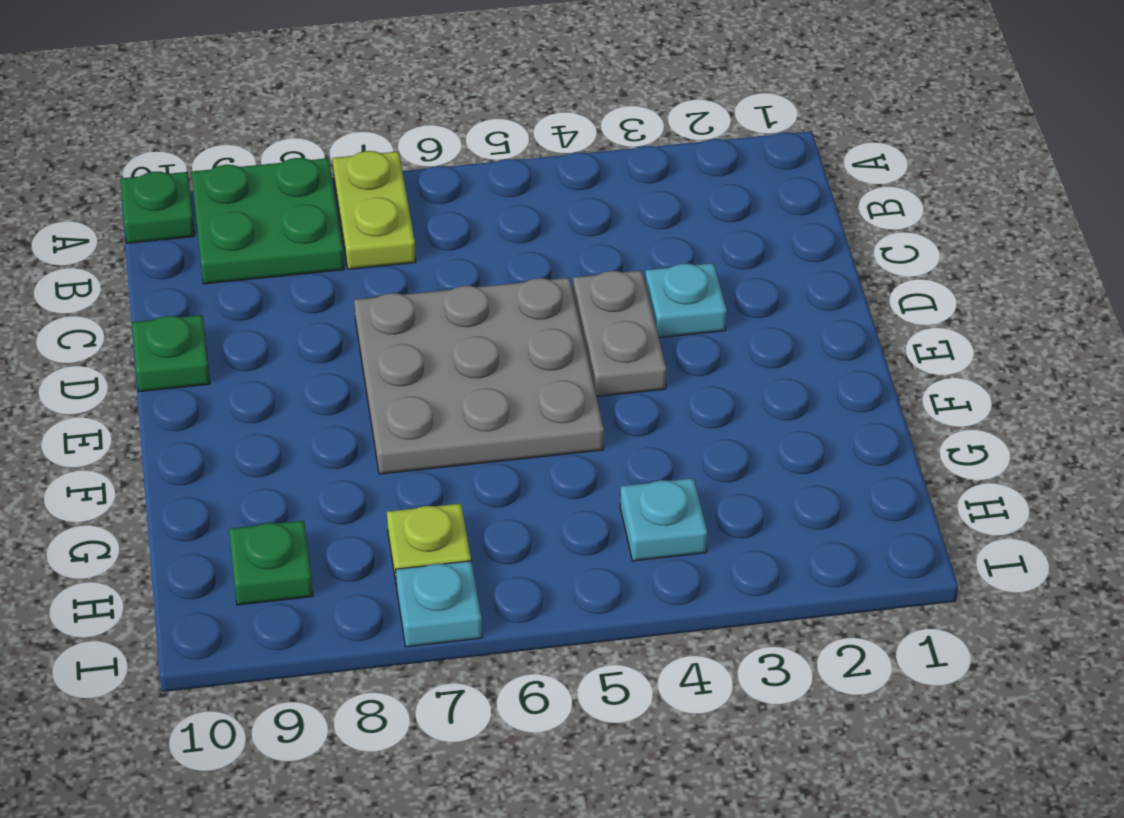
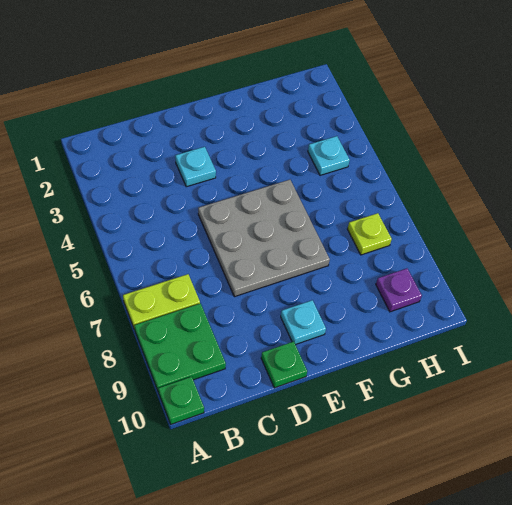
grey 1x2 plate [573,270,666,397] -> none
green 1x1 plate [229,521,313,605] -> purple 1x1 plate [376,268,422,312]
cyan 1x1 plate [396,561,482,647] -> cyan 1x1 plate moved to [281,300,326,345]

